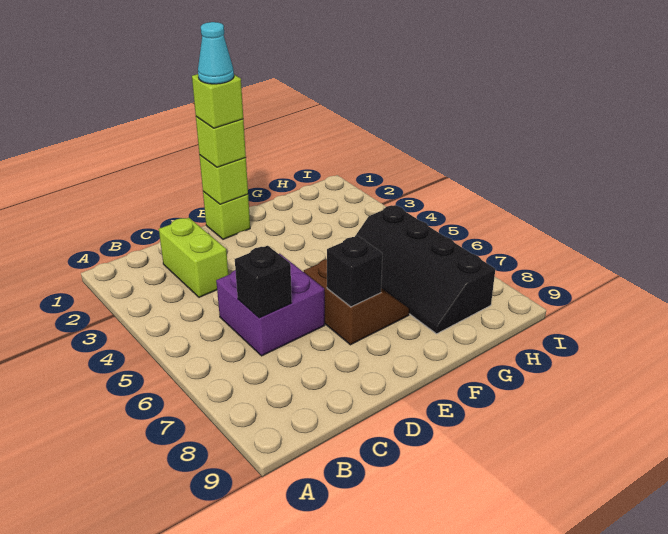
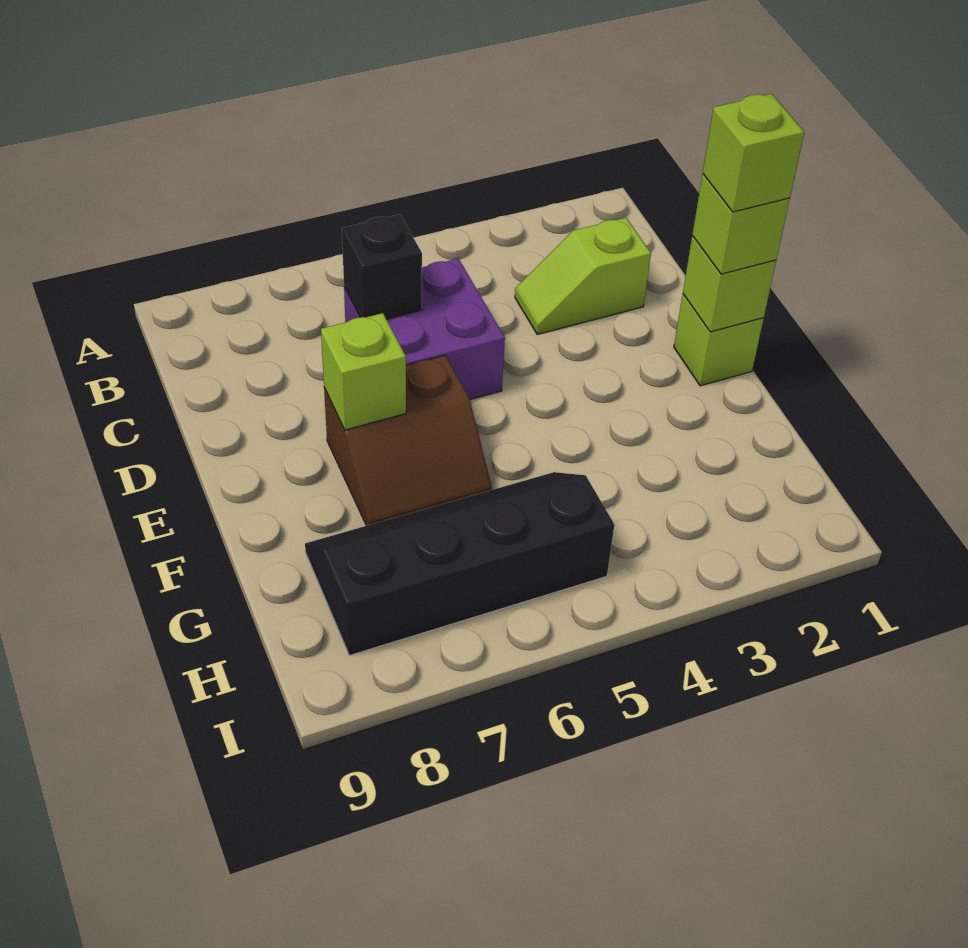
lime 1x2 brick [159,218,228,297] -> lime 1x2 slope [515,218,651,334]
cyan 1x1 cone [198,22,234,84] -> none
black 1x1 brick [327,236,382,307] -> lime 1x1 brick [321,313,406,430]

